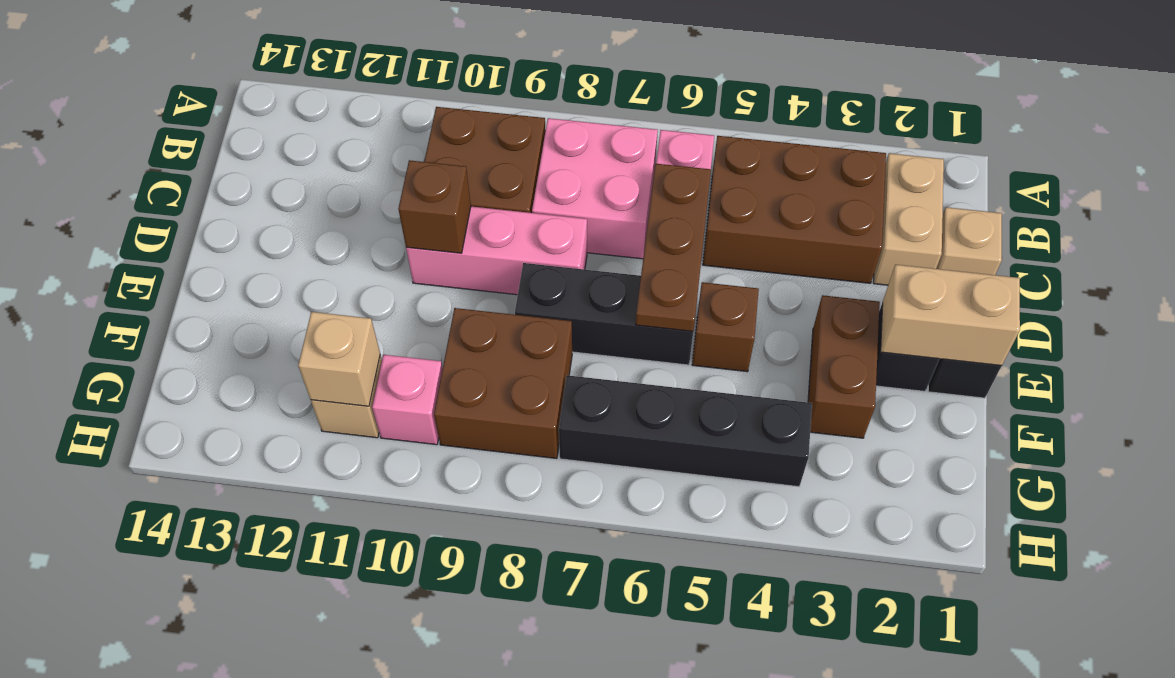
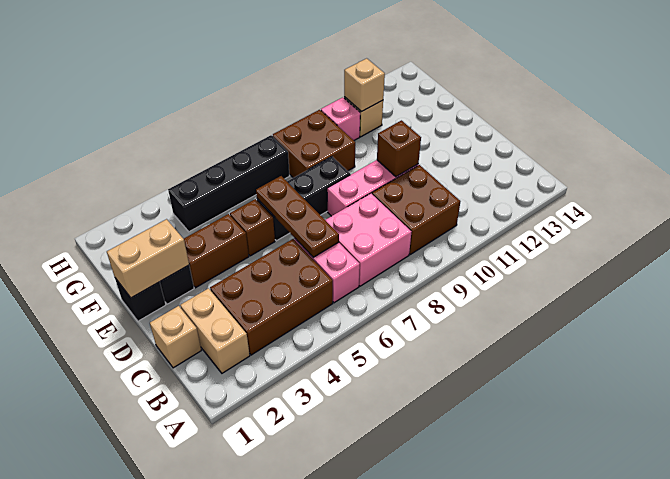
brown 1x2 brick [808,295,880,438] -> brown 1x2 brick turned to [184,214,249,288]

